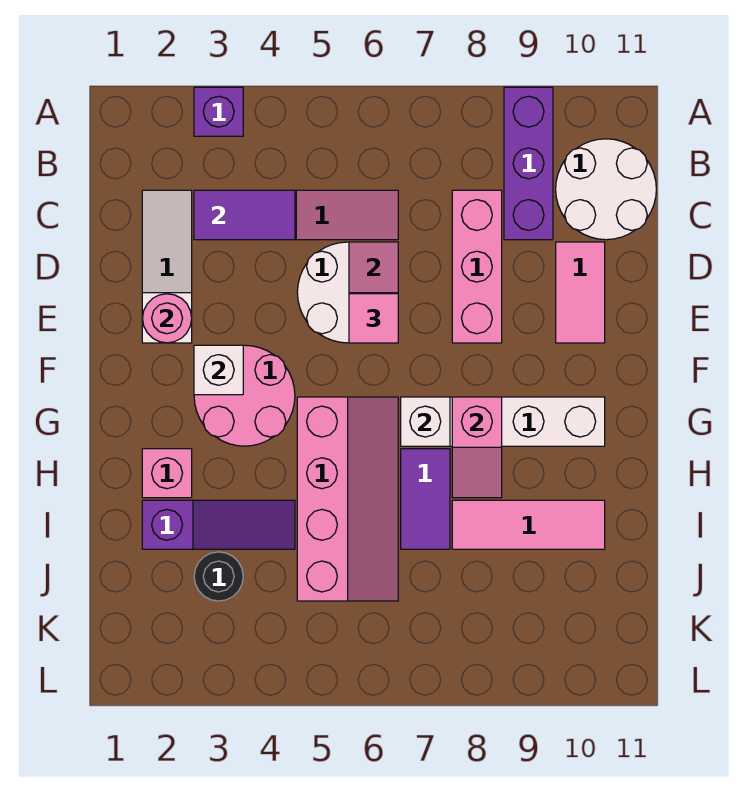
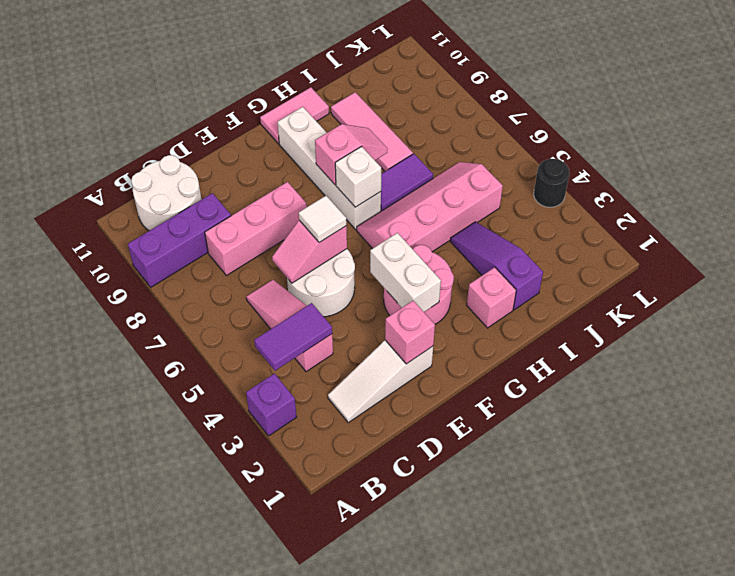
purple 1x2 tile [194,190,295,240] -> purple 1x2 tile turned to [254,303,332,371]
pink 1x2 tile [556,242,605,343] -> pink 1x2 tile moved to [260,87,329,144]
pink 1x1 round brick [143,294,192,343] -> pink 1x1 brick [385,301,435,364]
pink 1x1 tile [349,294,398,343] -> white 1x1 tile [299,196,347,243]
white 1x1 brick [194,345,243,395] -> white 1x2 brick [370,233,441,312]
black 1x1 round brick [194,552,243,601] -> black 1x1 round brick moved to [534,159,569,207]

